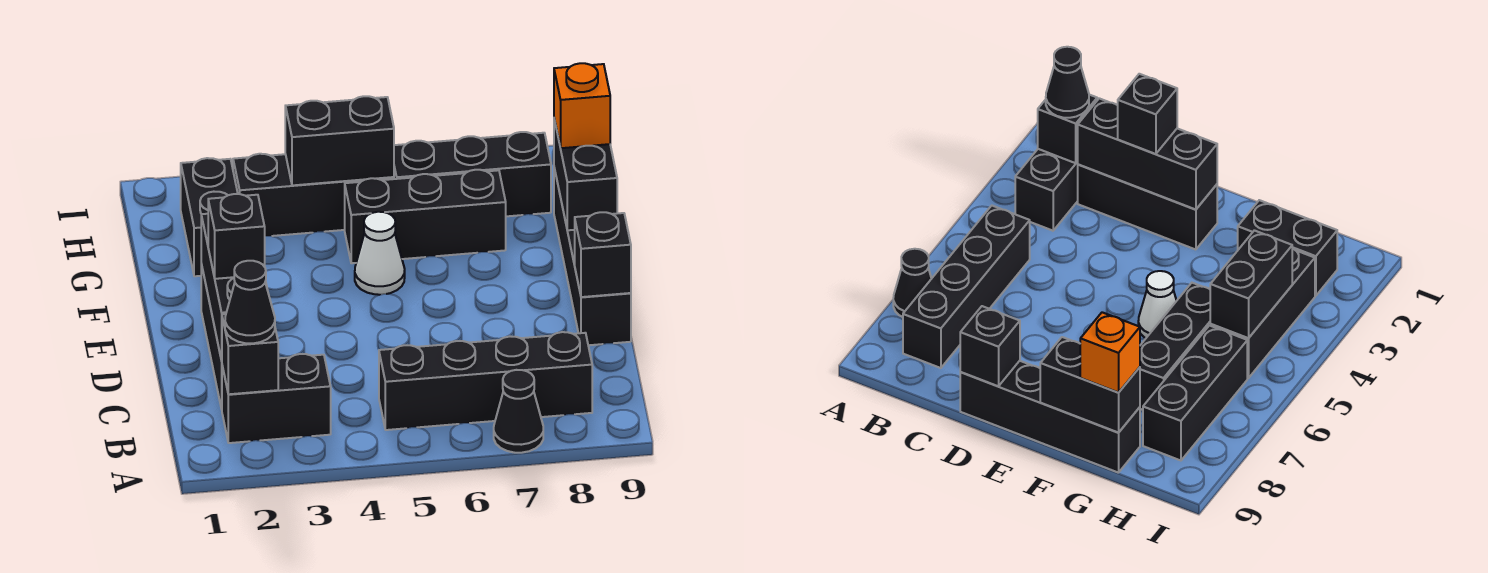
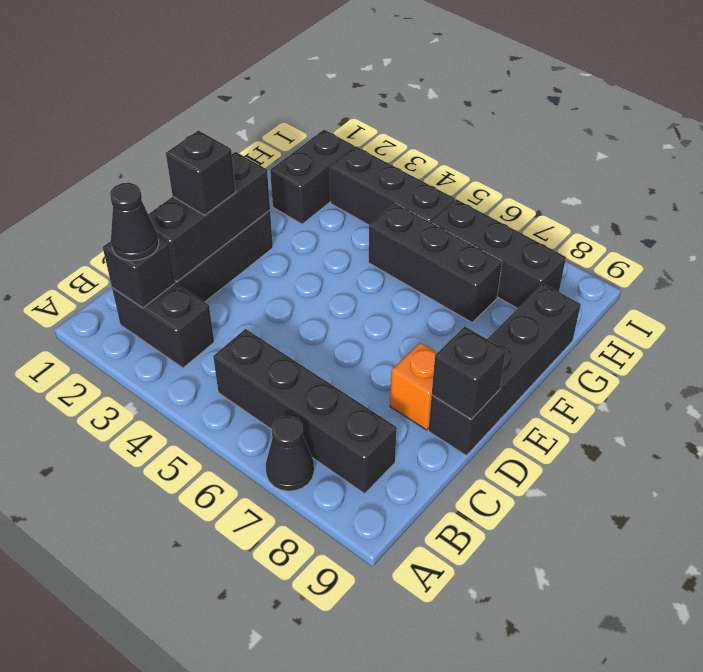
white 1x1 cone [355,212,405,295] -> none
black 1x2 brick [554,119,617,230] -> none
orange 1x1 brick [554,63,610,148] -> orange 1x1 brick moved to [390,343,437,430]
black 1x2 brick [285,96,394,185] -> none

